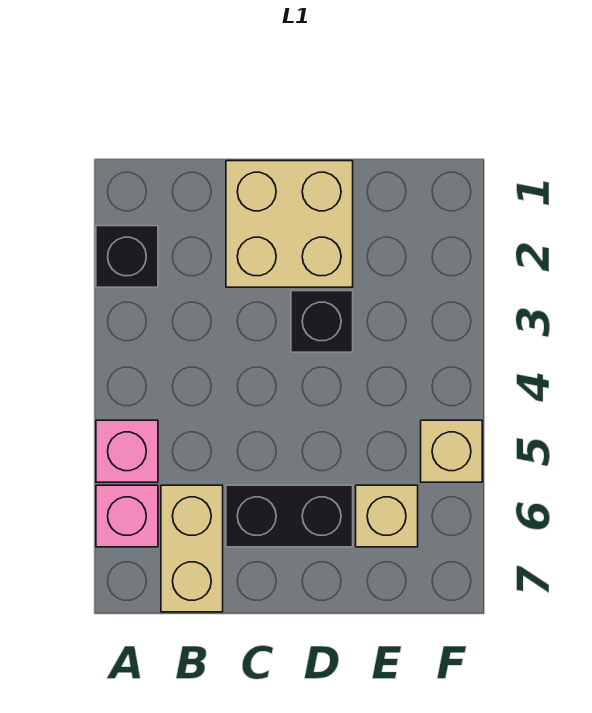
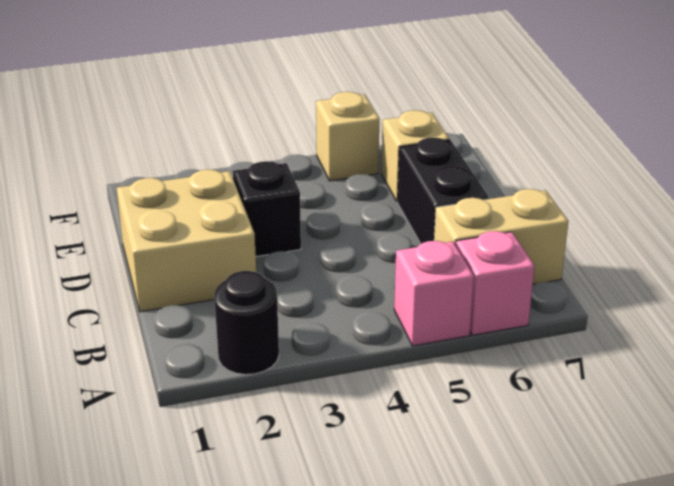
black 1x1 brick [96,226,158,287] -> black 1x1 round brick [214,271,279,375]

